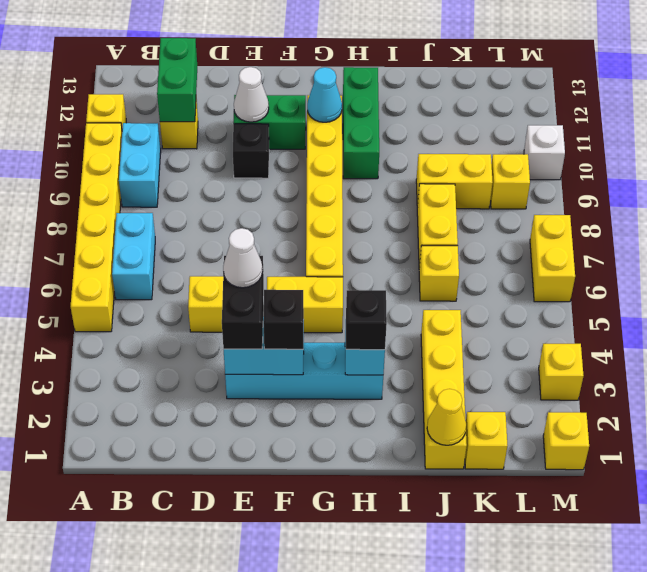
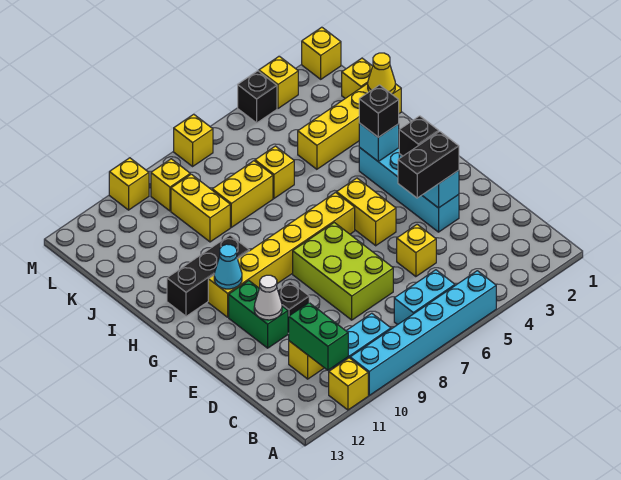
yellow 1x6 brick [71,123,122,332] -> cyan 1x6 brick [350,271,496,395]
green 1x2 brick [157,38,197,122] -> green 1x2 brick turned to [289,303,348,370]
none -> lime 2x3 brick [293,223,393,320]
white 1x1 cone [223,228,263,288] -> none
green 1x3 brick [343,67,379,179] -> black 1x3 brick [167,235,249,316]
none -> black 1x1 brick [238,71,277,123]
yellow 1x2 brick [530,215,575,302] -> yellow 1x1 brick [174,114,213,166]
white 1x1 brick [524,125,565,180] -> yellow 1x1 brick [109,158,149,210]

